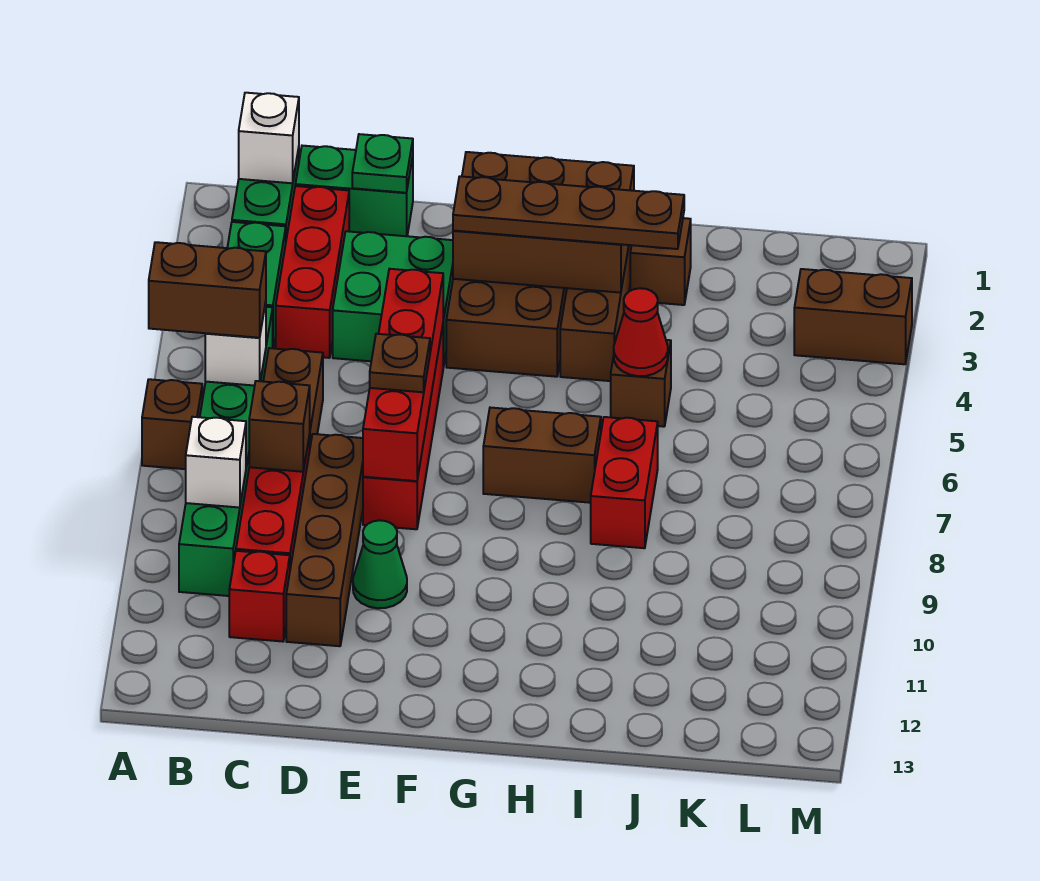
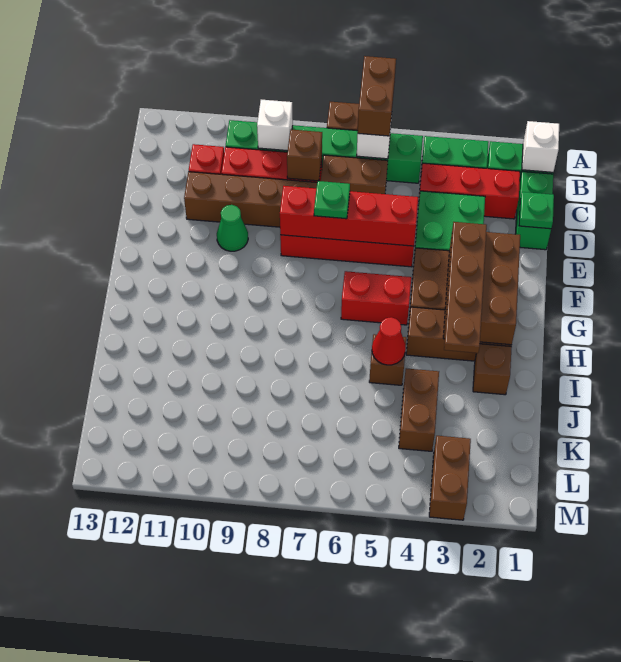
brown 1x1 plate [370,334,430,392] -> green 1x1 plate [314,181,350,219]
brown 1x2 brick [483,408,601,503] -> brown 1x2 brick moved to [399,368,439,451]
red 1x2 brick [591,417,658,548] -> red 1x2 brick moved to [341,271,411,325]

